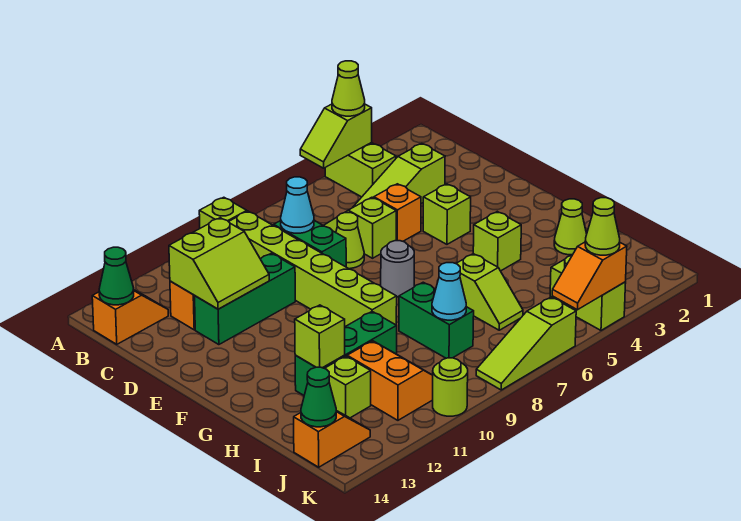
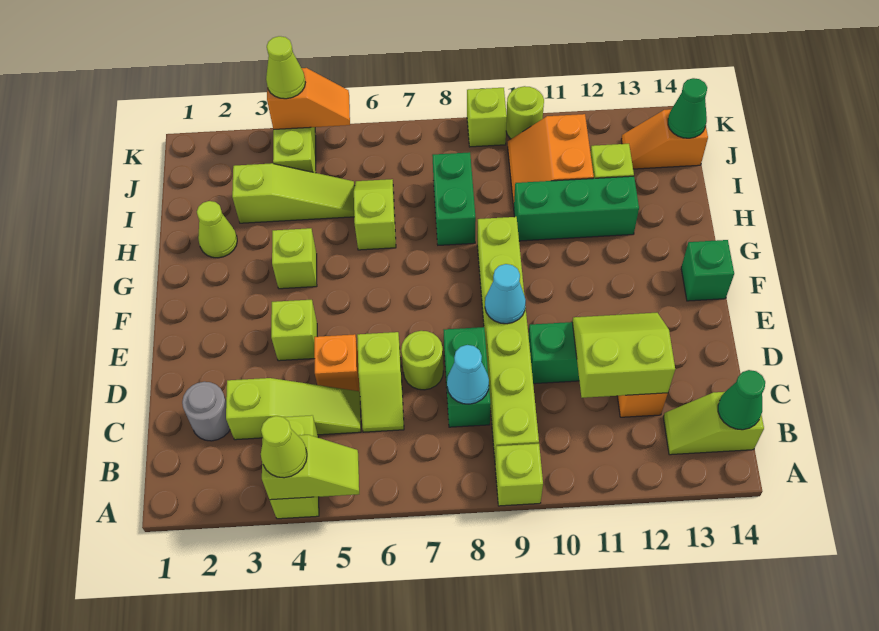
orange 1x2 slope [92,290,168,344] -> lime 1x2 slope [663,392,764,455]
lime 1x1 cone [336,213,364,269] -> lime 1x1 round brick [401,331,443,390]
grey 1x1 round brick [381,241,414,297] -> grey 1x1 round brick moved to [182,382,230,441]
none -> green 1x1 brick [681,240,734,301]
lime 1x1 brick [295,305,345,368] -> lime 1x1 brick moved to [467,88,507,147]
cyan 1x1 cone [432,263,466,320] -> cyan 1x1 cone moved to [485,264,526,324]
lime 1x3 slope [476,297,576,390] -> lime 1x3 slope moved to [232,163,355,223]

